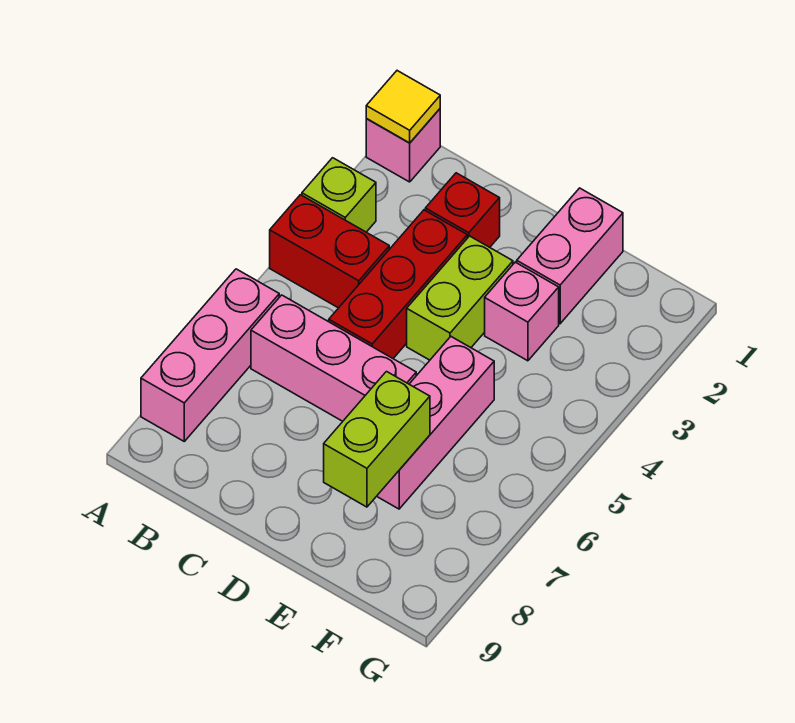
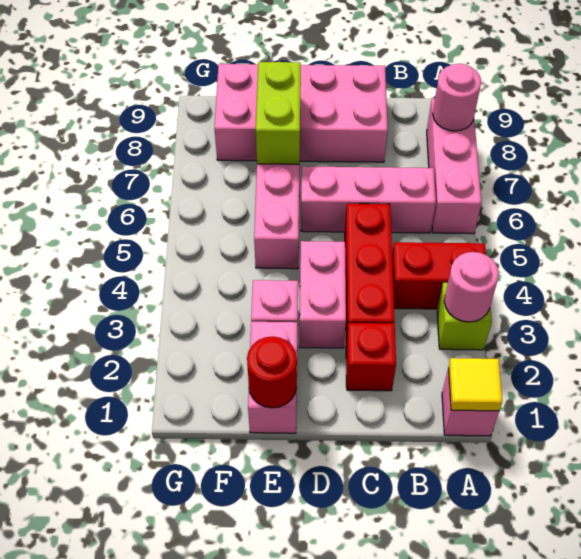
none -> pink 1x1 round brick [444,252,499,322]
none -> pink 1x1 round brick [433,64,481,131]
none -> pink 2x4 brick [215,64,388,162]
lime 1x2 brick [407,236,513,360] -> pink 1x2 brick [299,241,346,348]
none -> red 1x1 round brick [247,336,297,408]

